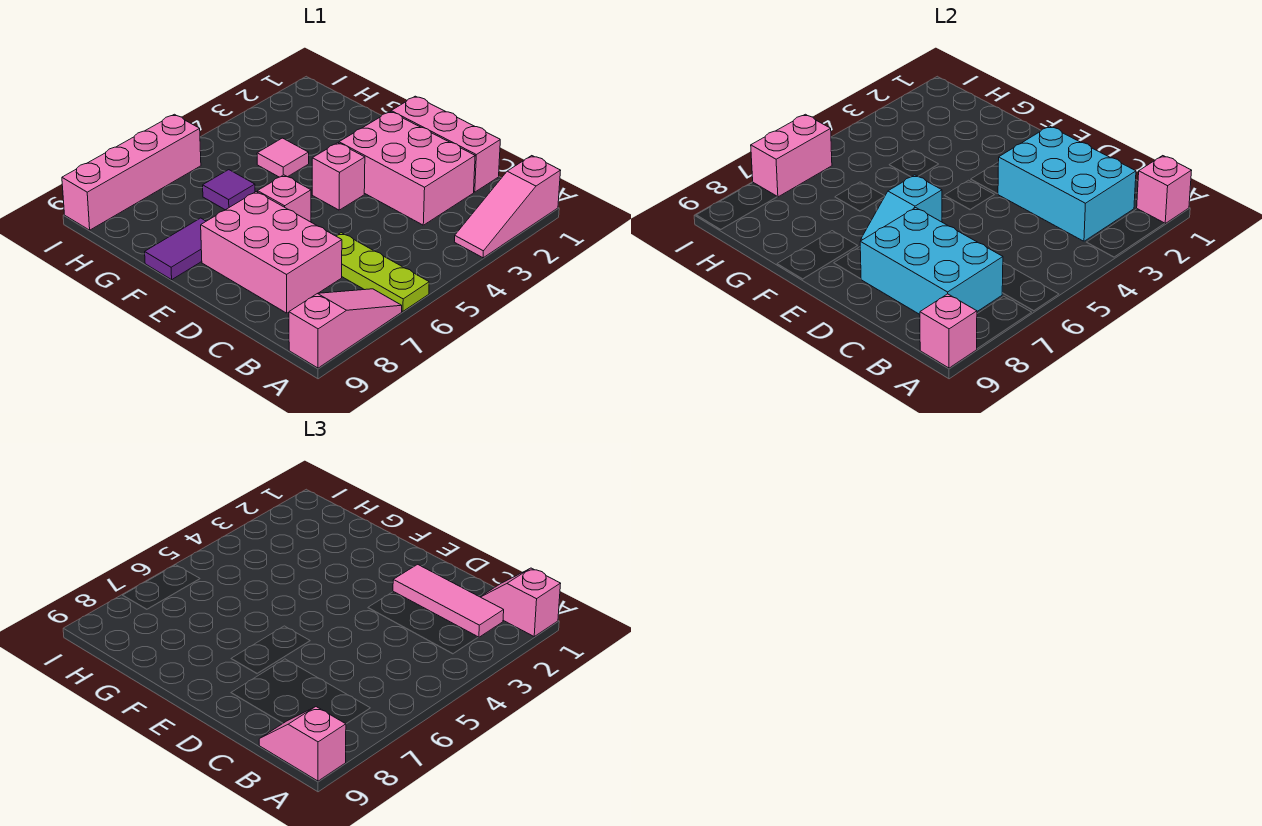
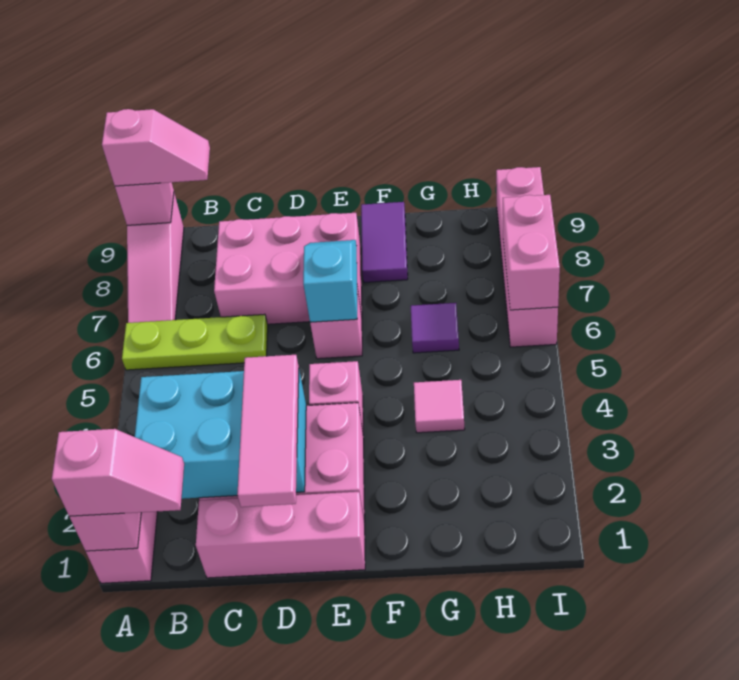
pink 1x3 tile [393,564,504,637] -> pink 1x3 tile turned to [237,355,299,507]
cyan 2x3 brick [860,208,1003,314] -> none

